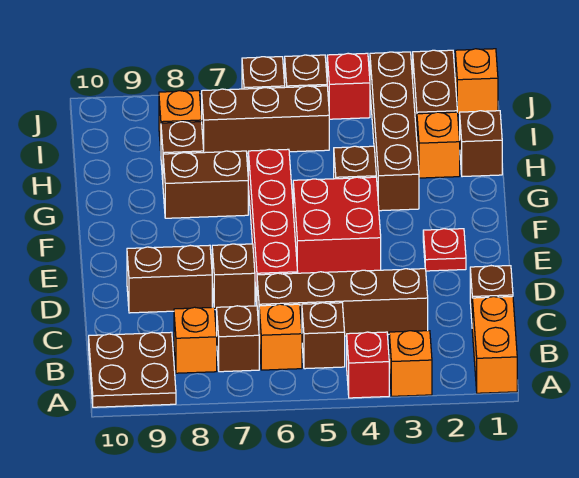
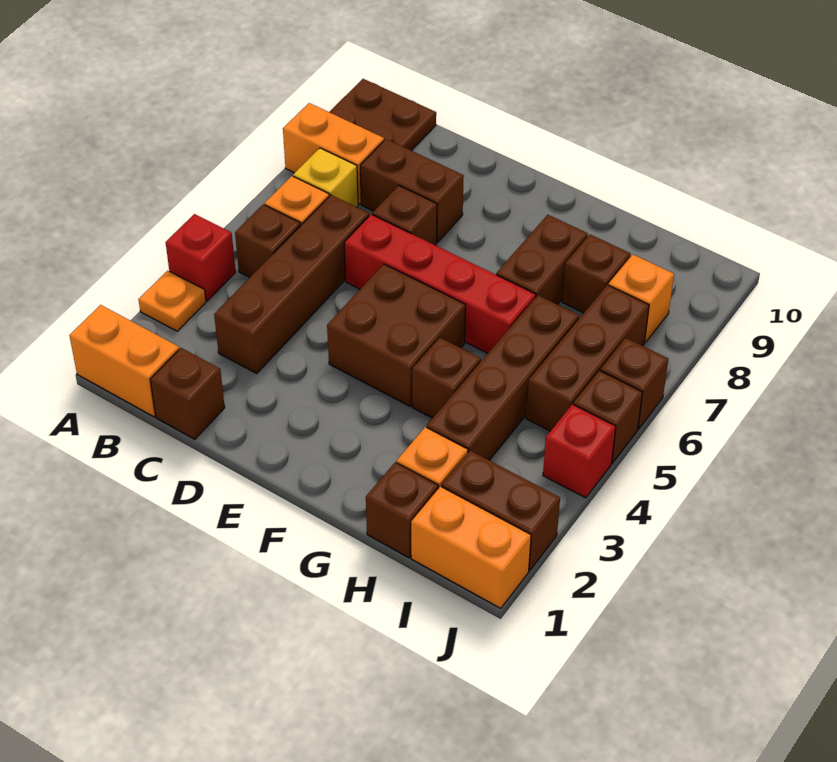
orange 1x1 brick [389,331,432,396] -> orange 1x1 plate [138,271,206,331]
brown 1x1 brick [217,306,259,372] -> yellow 1x1 brick [293,148,358,207]
orange 1x1 brick [174,307,217,373] -> orange 1x2 brick [283,103,384,204]
brown 1x2 brick [127,245,212,313] -> brown 1x2 brick turned to [360,139,464,242]
red 1x1 plate [423,229,466,271] -> none
red 2x2 brick [293,177,381,273] -> brown 2x2 brick [327,264,466,406]
brown 1x4 brick [370,52,419,211] -> brown 1x4 brick turned to [427,295,579,460]
orange 1x1 brick [455,49,498,115] -> orange 1x2 brick [411,487,531,608]

